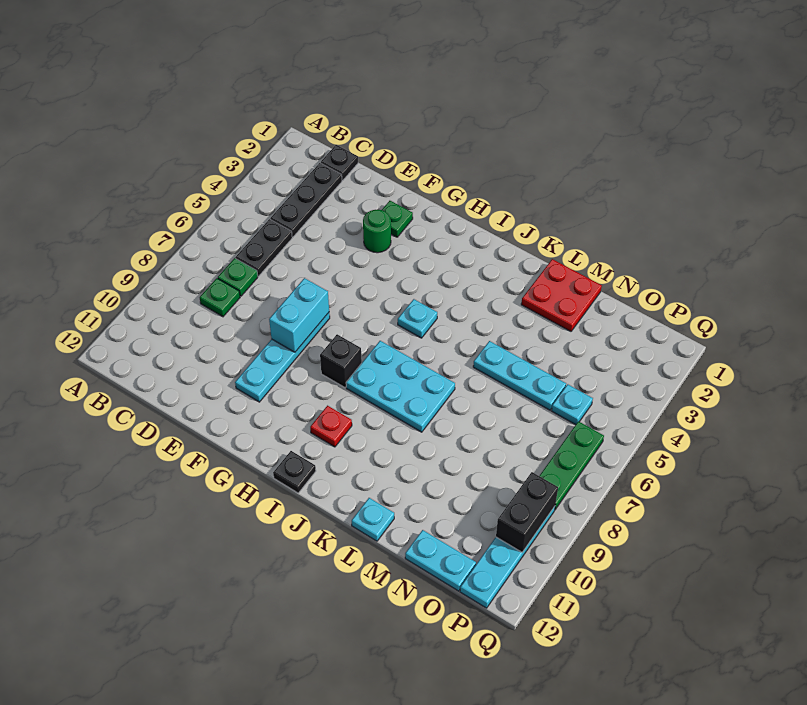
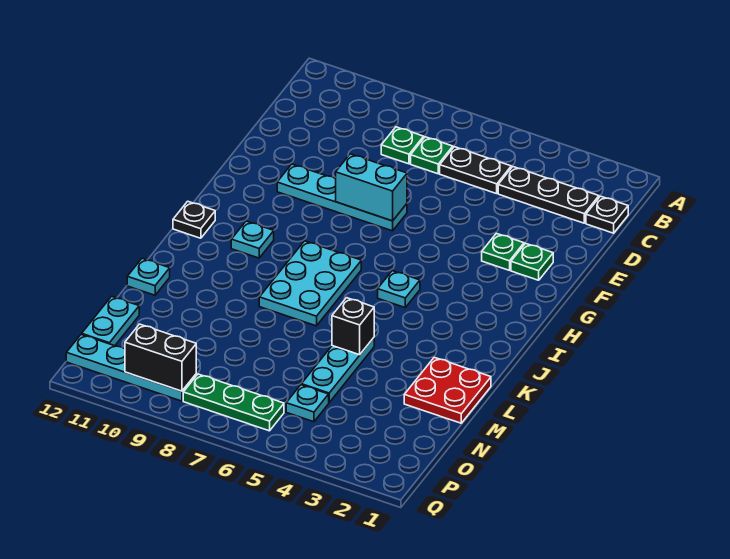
green 1x1 round brick [363,210,391,253] -> green 1x1 plate [482,233,524,270]
black 1x1 brick [320,334,362,388] -> black 1x1 brick moved to [332,298,374,355]
red 1x1 plate [310,406,352,447] -> cyan 1x1 plate [231,221,274,258]

